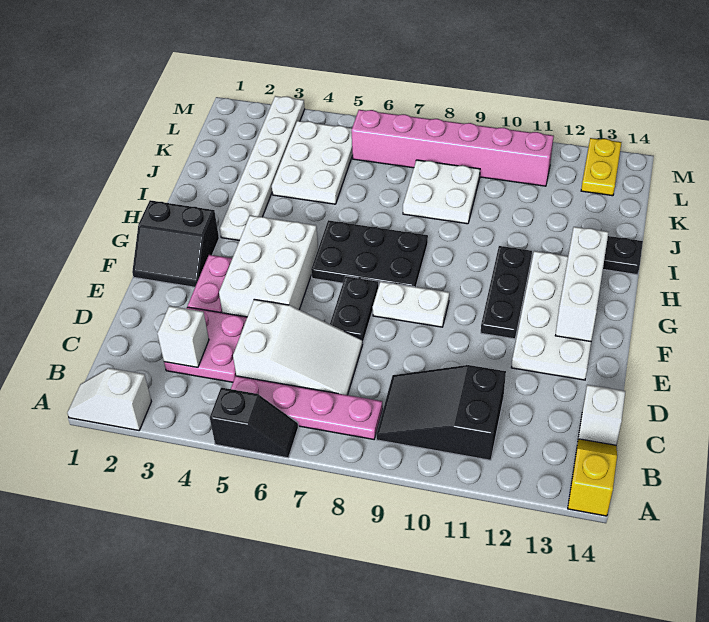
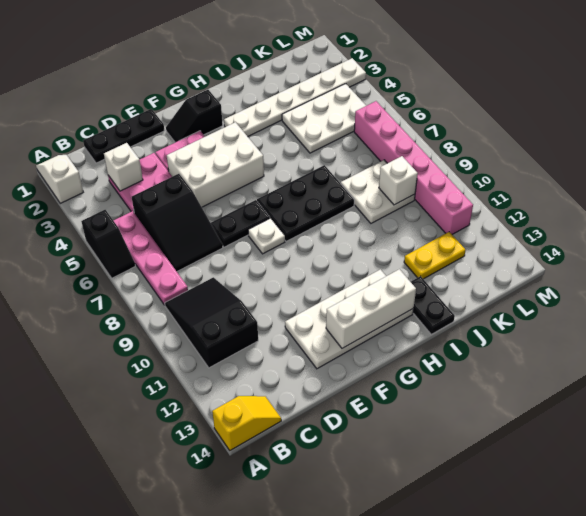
white 2x3 slope [233,299,363,395] -> black 2x3 slope [132,174,223,271]
white 1x1 brick [578,385,625,445] -> white 1x1 brick moved to [379,156,418,205]
black 2x2 slope [132,200,219,287] -> black 1x2 slope [166,89,223,142]
white 1x2 plate [373,281,449,327] -> white 1x1 plate [248,218,285,254]
black 1x3 plate [481,246,532,339] -> black 1x3 plate moved to [83,109,165,163]
black 2x3 plate [311,220,428,287] -> black 2x3 plate turned to [257,165,354,241]
yellow 1x2 plate [581,138,622,196] -> yellow 1x2 plate moved to [404,232,465,279]

